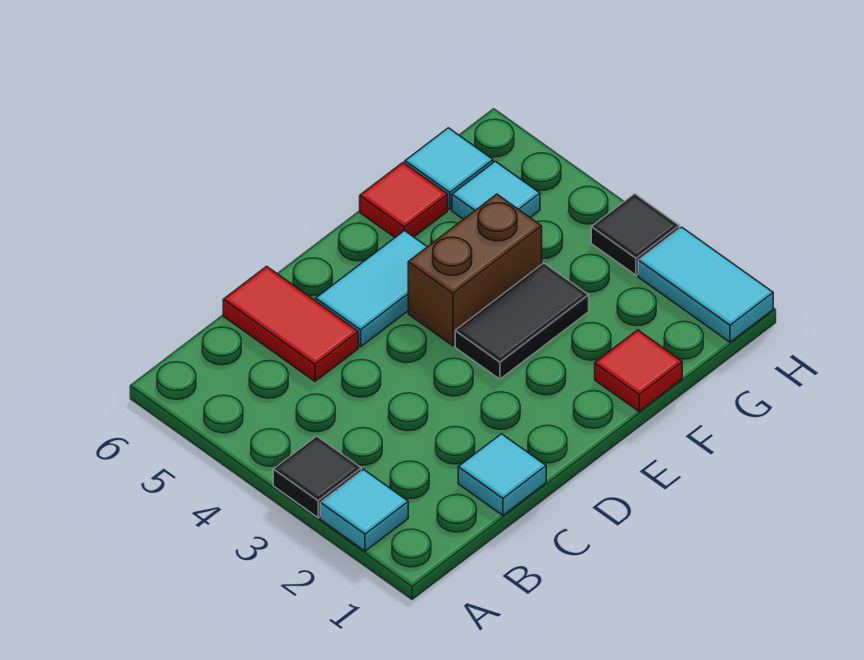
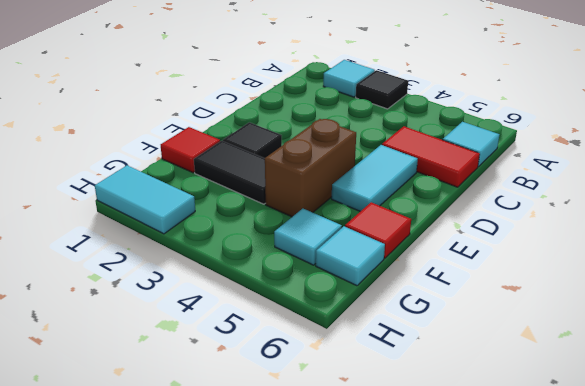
cyan 1x1 tile [458,434,546,515] -> cyan 1x1 tile moved to [443,122,499,167]
black 1x2 tile [455,263,589,379] -> black 1x2 tile turned to [194,141,266,204]
black 1x1 tile [591,194,679,275] -> black 1x1 tile moved to [223,122,282,158]

